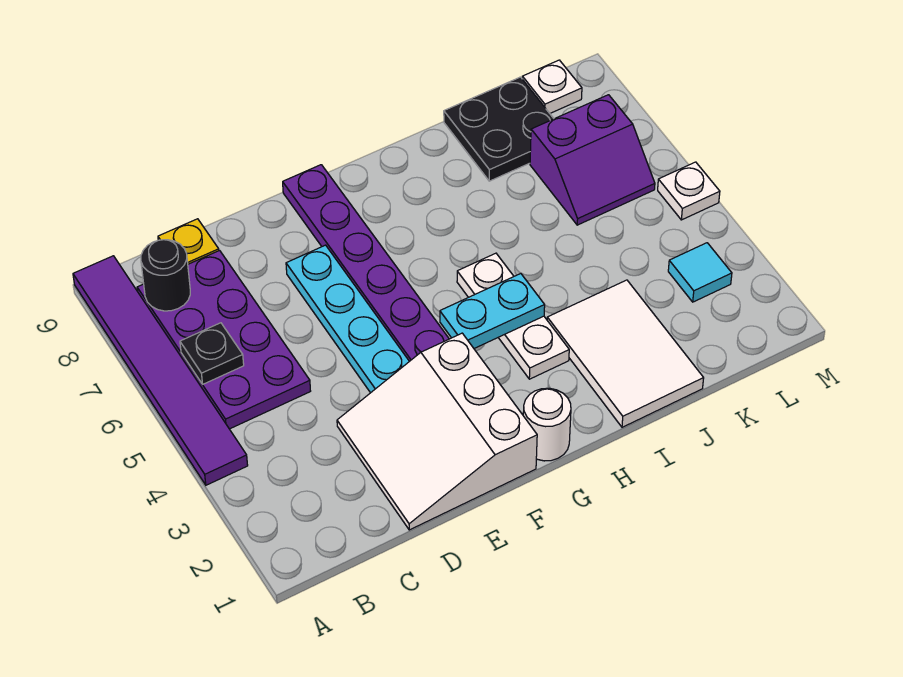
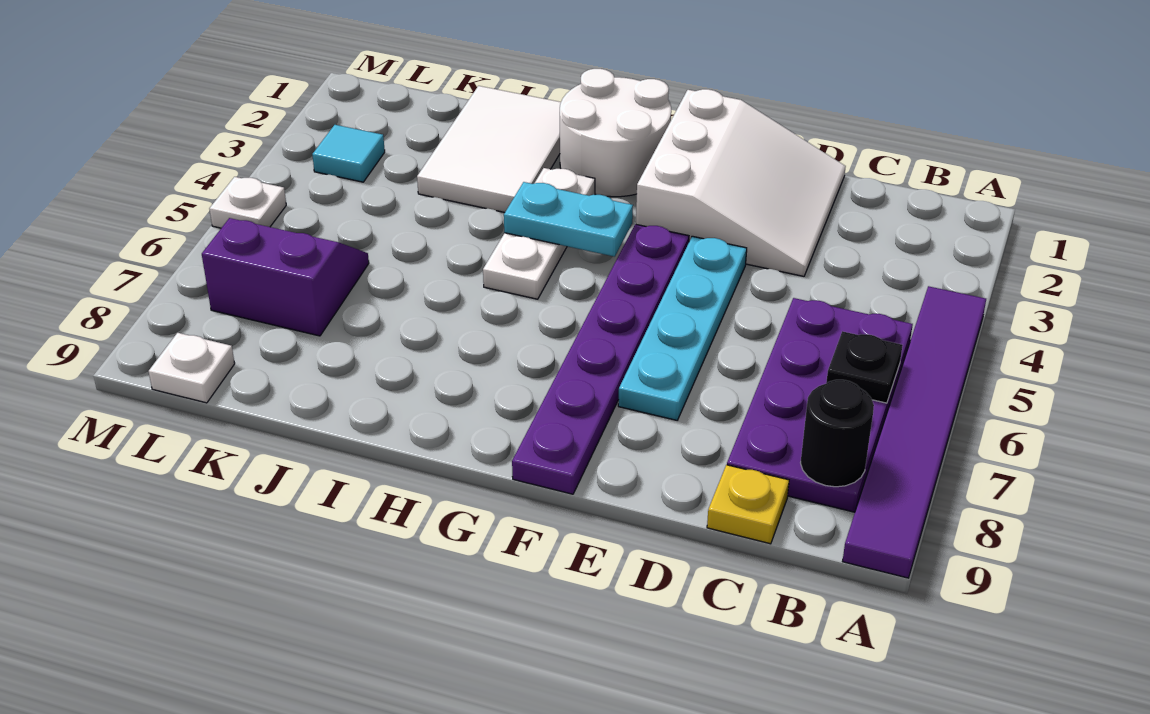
white 1x1 round brick [523,388,571,461] -> white 2x2 round brick [560,69,671,197]
black 2x2 plate [444,77,554,181] -> none

